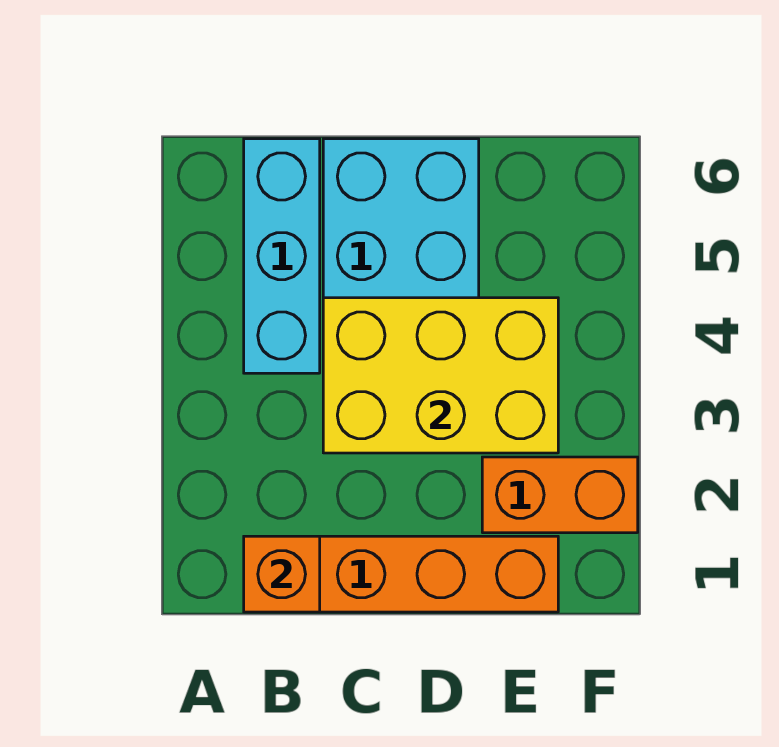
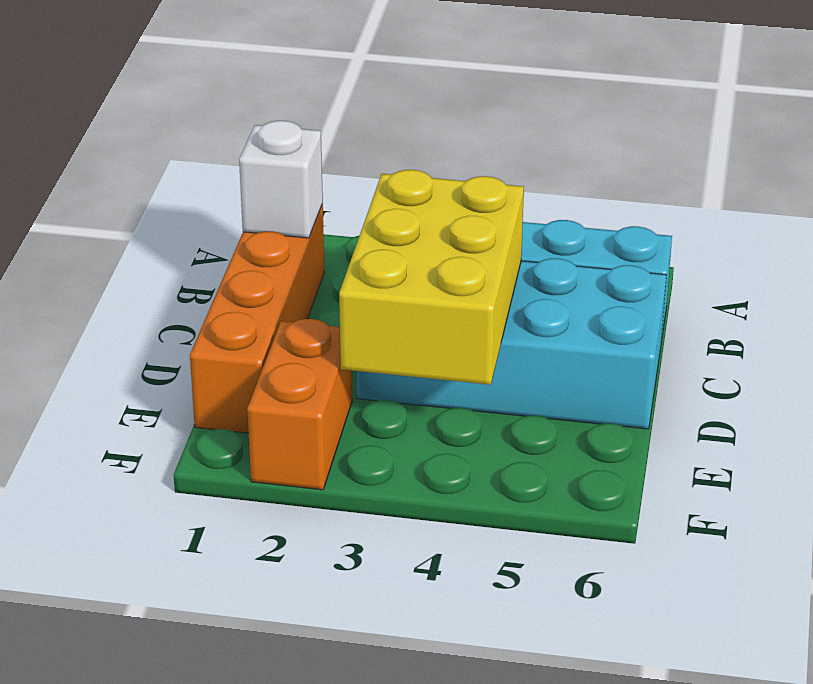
orange 1x1 brick [244,536,320,612] -> white 1x1 brick [239,121,323,238]

